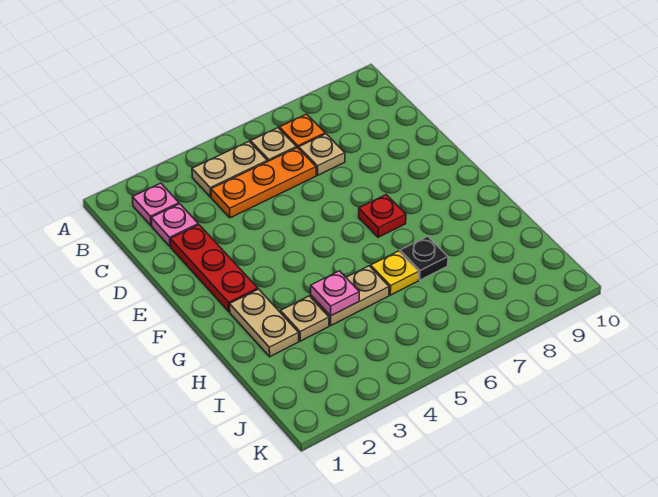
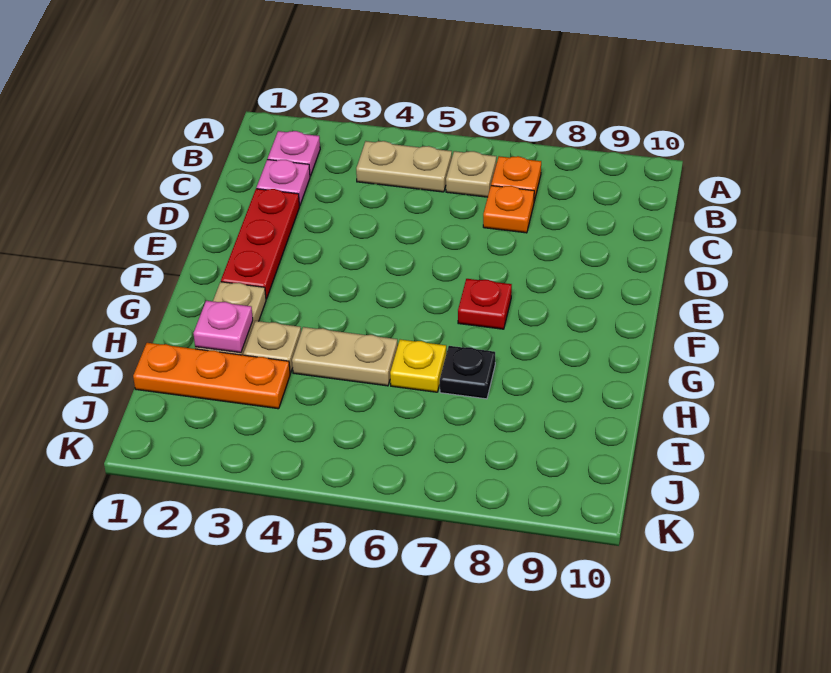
orange 1x3 plate [211,148,316,218] -> orange 1x3 plate moved to [133,343,290,409]
tan 1x1 plate [299,134,345,175] -> orange 1x1 plate [483,186,534,233]
pink 1x1 plate [311,271,359,316] -> pink 1x1 plate moved to [193,301,253,353]

